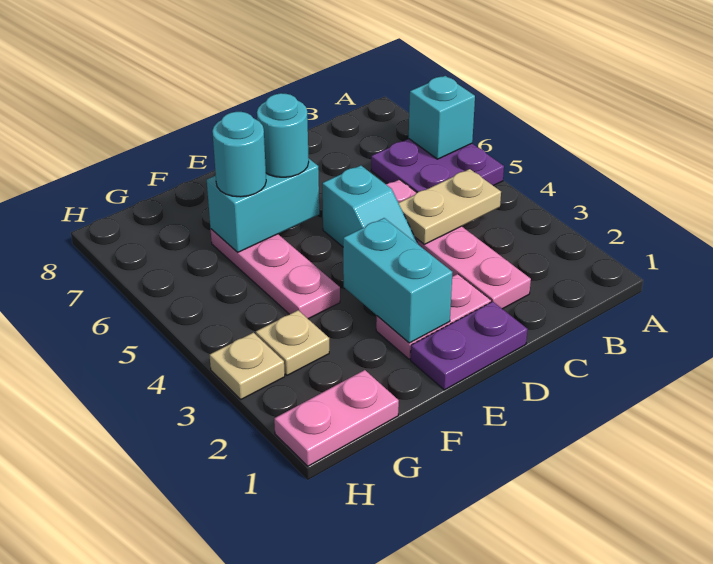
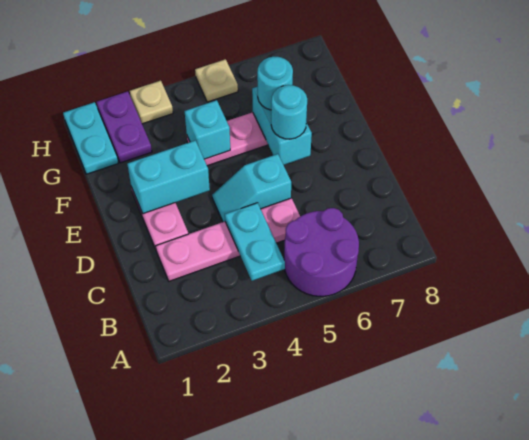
purple 2x2 plate [371,139,504,192] -> purple 2x2 round brick [284,208,359,296]
cyan 1x1 brick [409,76,475,159] -> cyan 1x1 brick moved to [185,100,230,159]
tan 1x2 plate [399,169,501,244] -> cyan 1x2 plate [225,203,285,281]
purple 1x2 plate [411,302,528,390] -> purple 1x2 plate moved to [97,91,152,163]
pink 1x2 plate [274,370,399,466] -> cyan 1x2 plate [63,102,118,174]
tan 1x1 plate [256,310,329,375] -> tan 1x1 plate moved to [195,59,238,102]

